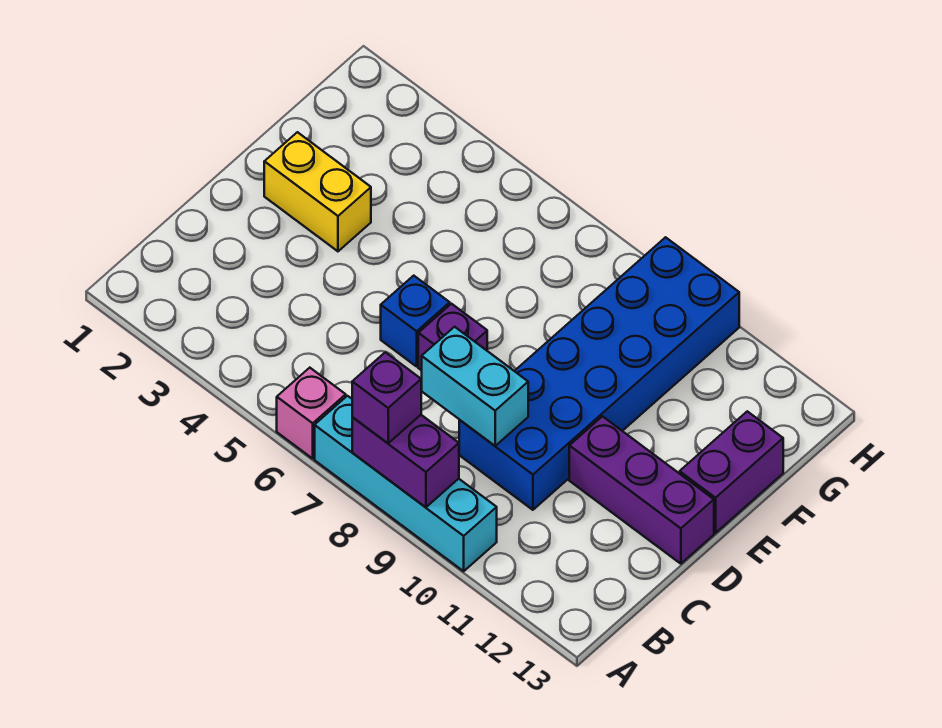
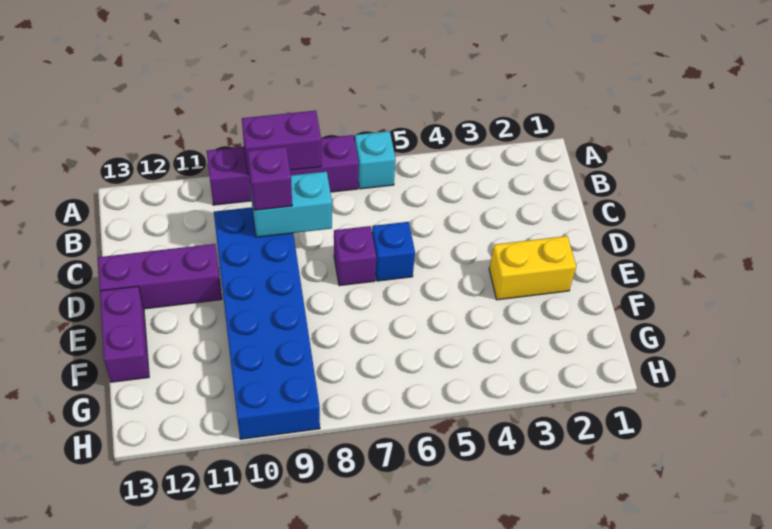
pink 1x1 brick [277,368,346,459] -> cyan 1x1 brick [355,131,396,189]
cyan 1x4 brick [315,396,497,571] -> purple 1x4 brick [207,135,359,205]
purple 1x1 brick [352,352,421,443] -> purple 1x1 brick moved to [248,147,292,210]

